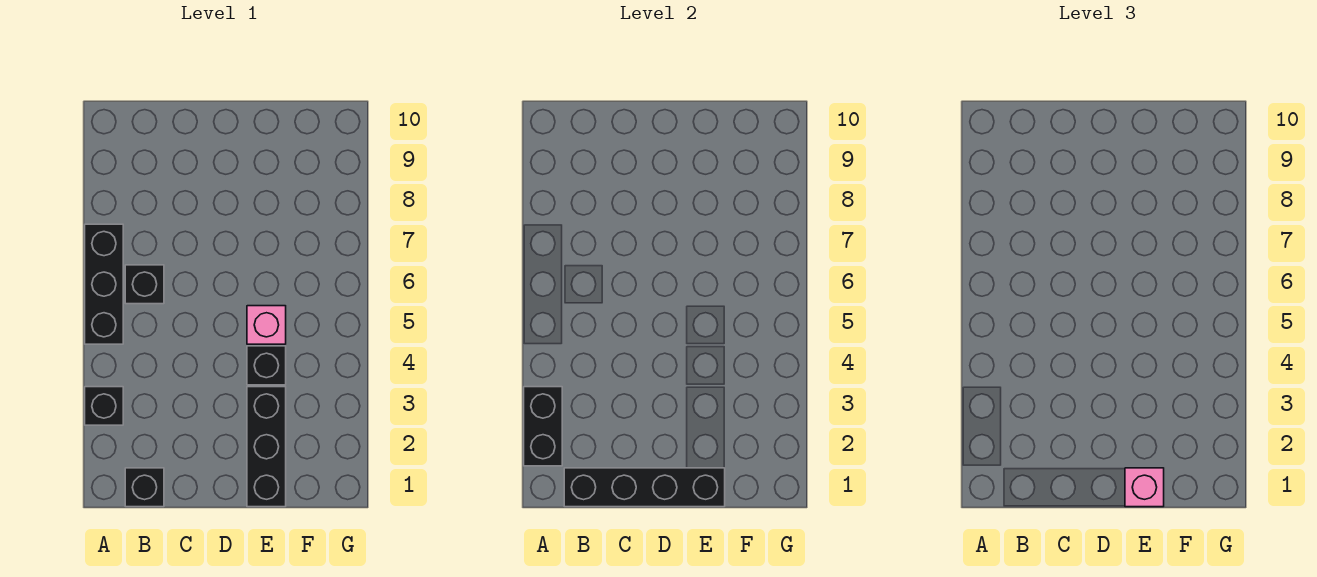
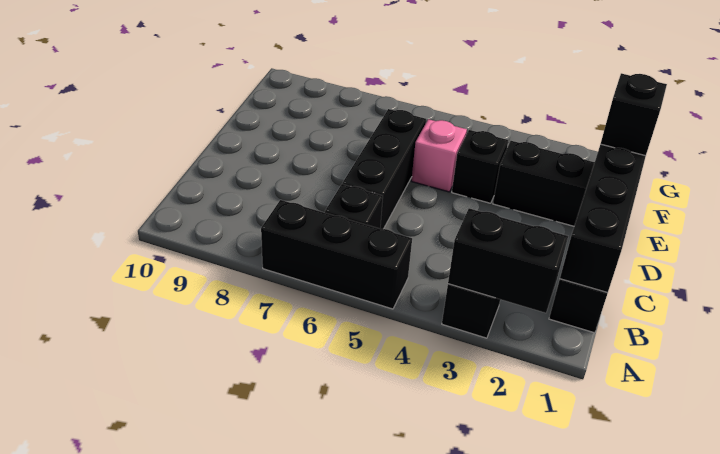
none -> black 1x3 brick [343,109,426,229]
pink 1x1 brick [1125,468,1164,507] -> black 1x1 brick [601,73,667,156]

